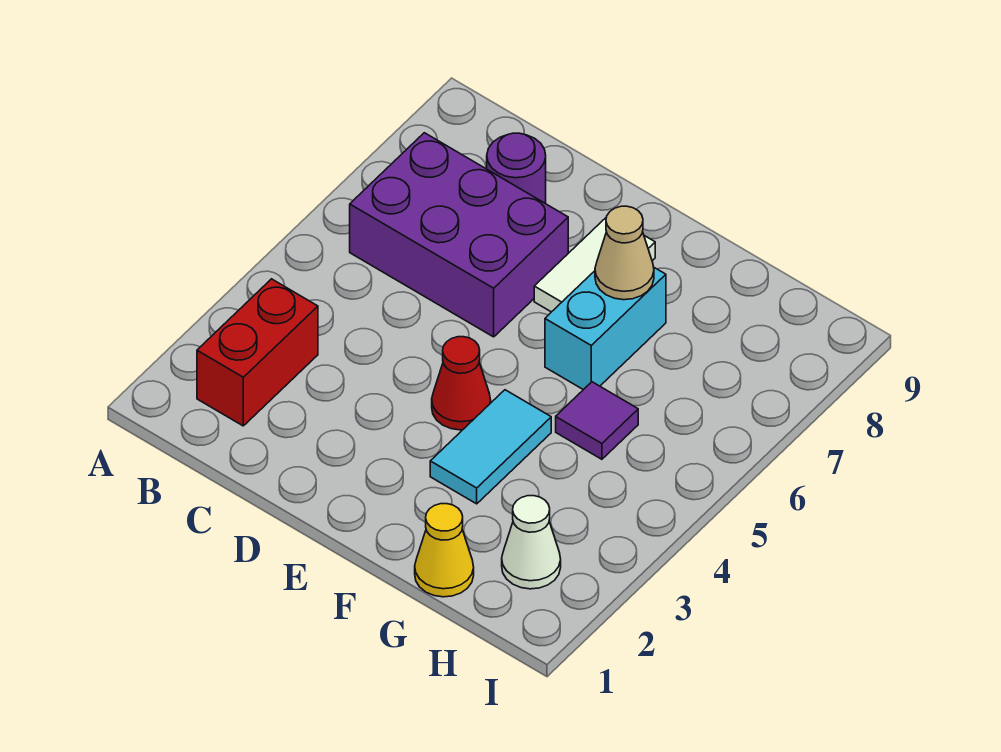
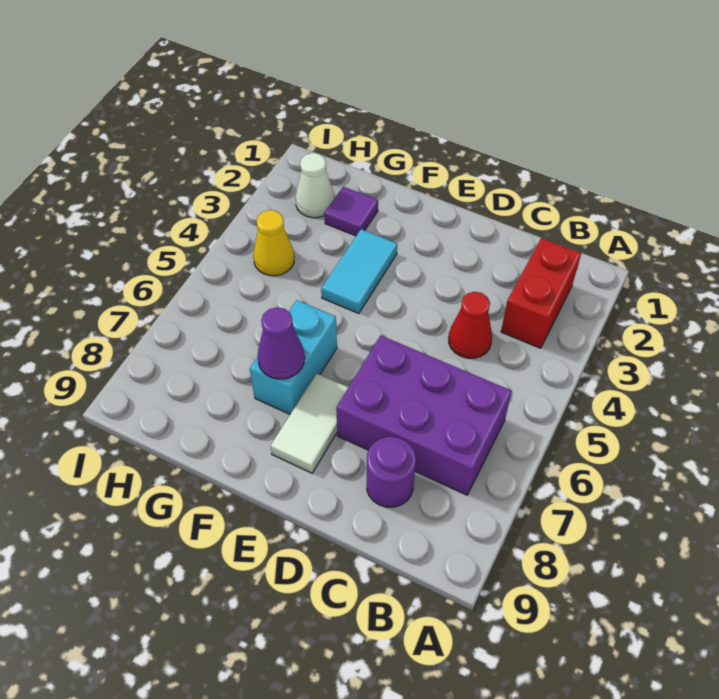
red 1x1 cone [432,337,491,430] -> red 1x1 cone moved to [448,292,492,358]
tan 1x1 cone [595,206,654,300] -> purple 1x1 cone [258,307,305,379]
yellow 1x1 cone [415,504,474,597] -> yellow 1x1 cone moved to [253,210,294,276]
purple 1x1 tile [556,382,638,459] -> purple 1x1 tile moved to [324,187,378,236]

